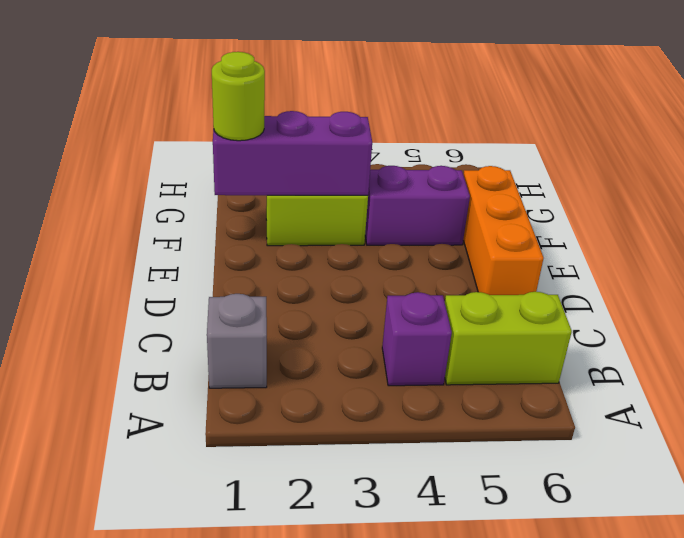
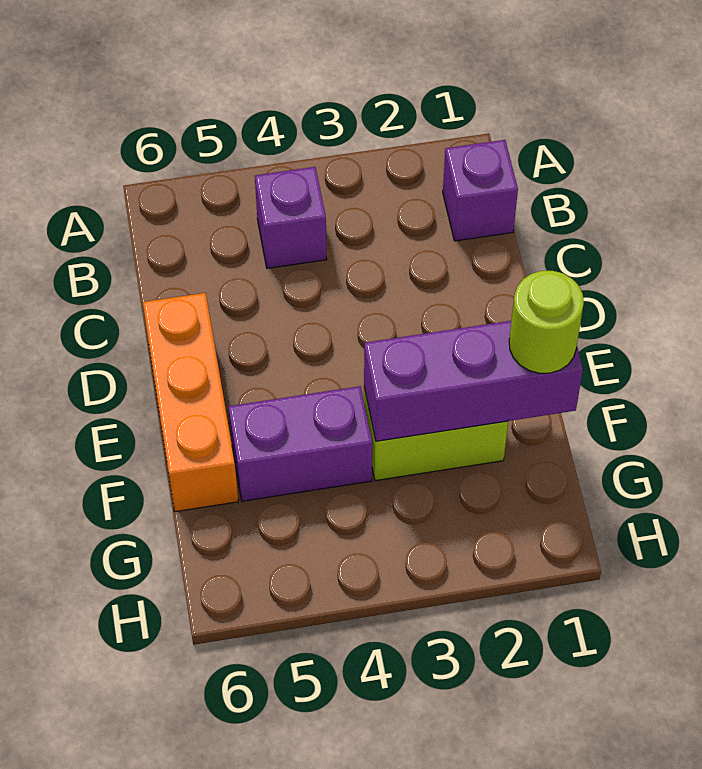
grey 1x1 brick [207,294,267,388] -> purple 1x1 brick [443,140,518,241]
lime 1x2 brick [445,292,572,385] -> none

